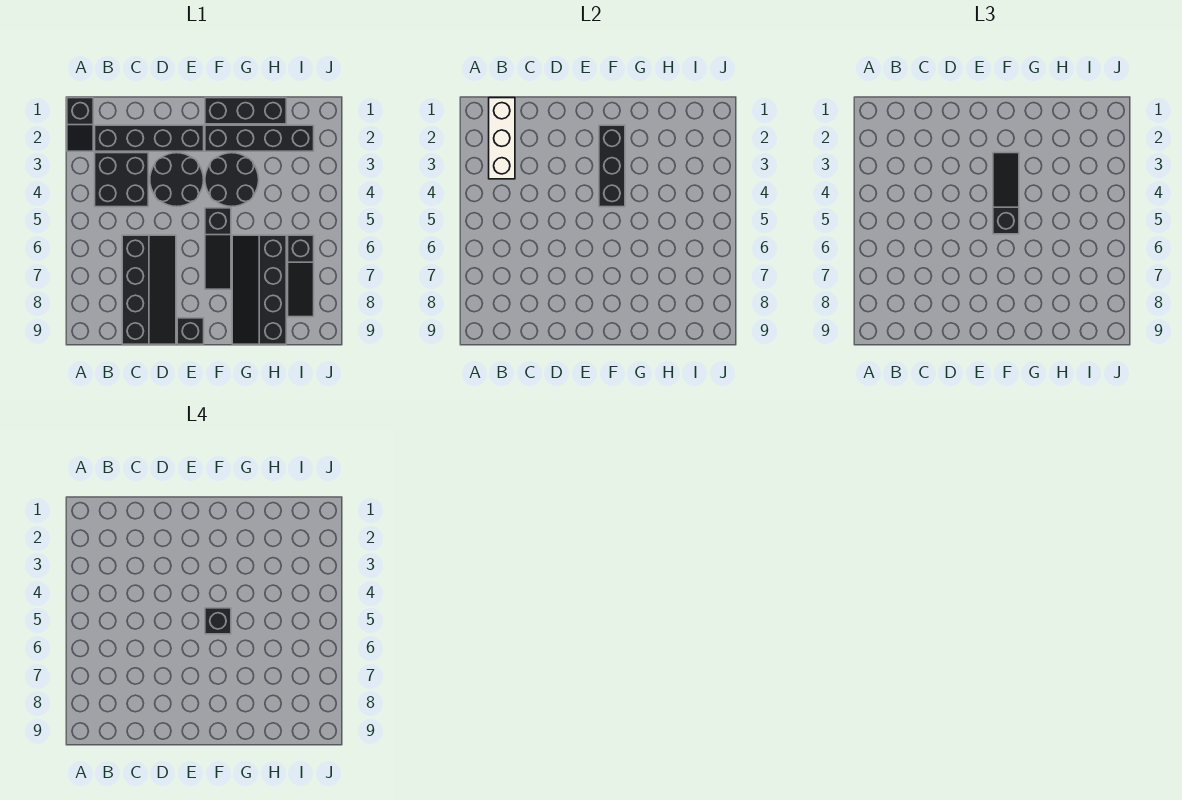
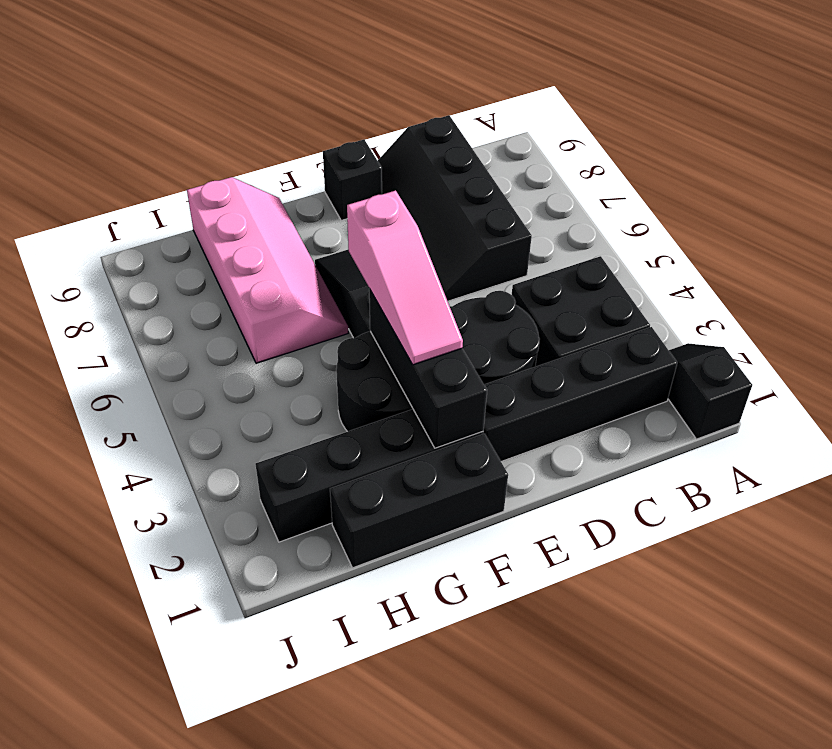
white 1x3 brick [489,98,515,179] -> none
black 1x3 slope [993,153,1019,234] -> pink 1x3 slope [347,191,463,365]
black 1x1 brick [205,608,231,634] -> none
black 2x4 slope [232,235,286,344] -> pink 2x4 slope [187,177,348,363]
black 1x3 slope [288,235,314,317] -> none

